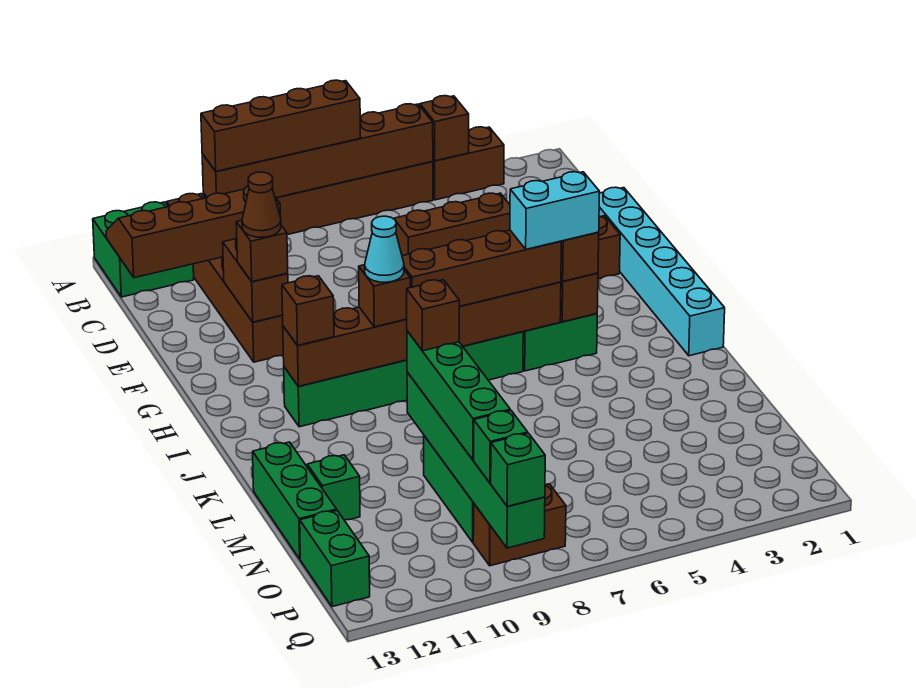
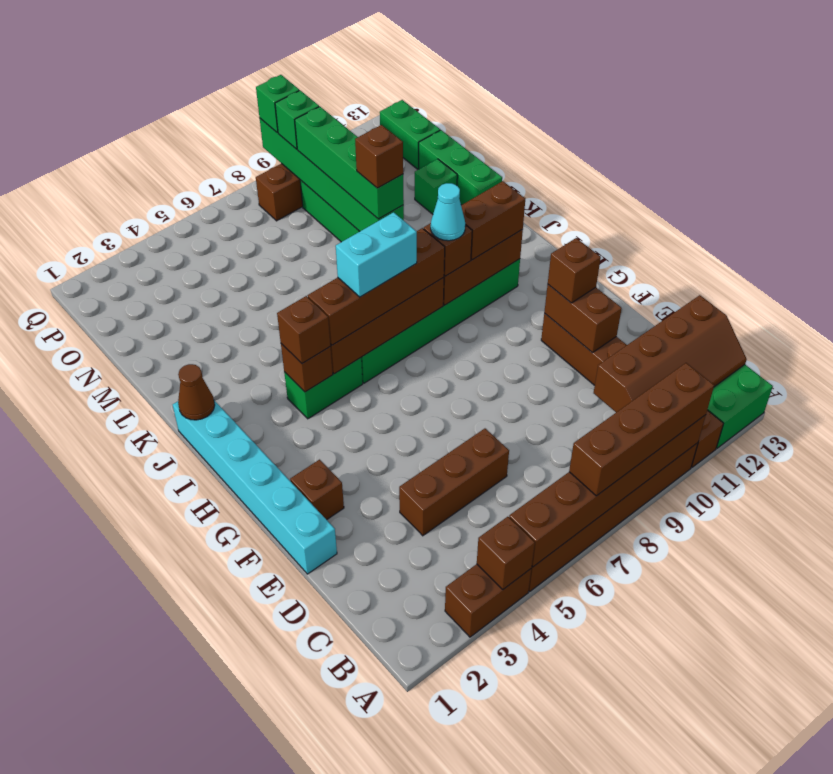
brown 1x1 cone [242,172,281,237] -> brown 1x1 cone moved to [178,364,215,420]
cyan 1x2 brick [510,172,600,249] -> cyan 1x2 brick moved to [336,212,417,297]
brown 1x1 brick [282,276,334,346] -> brown 1x2 brick [461,181,525,260]

